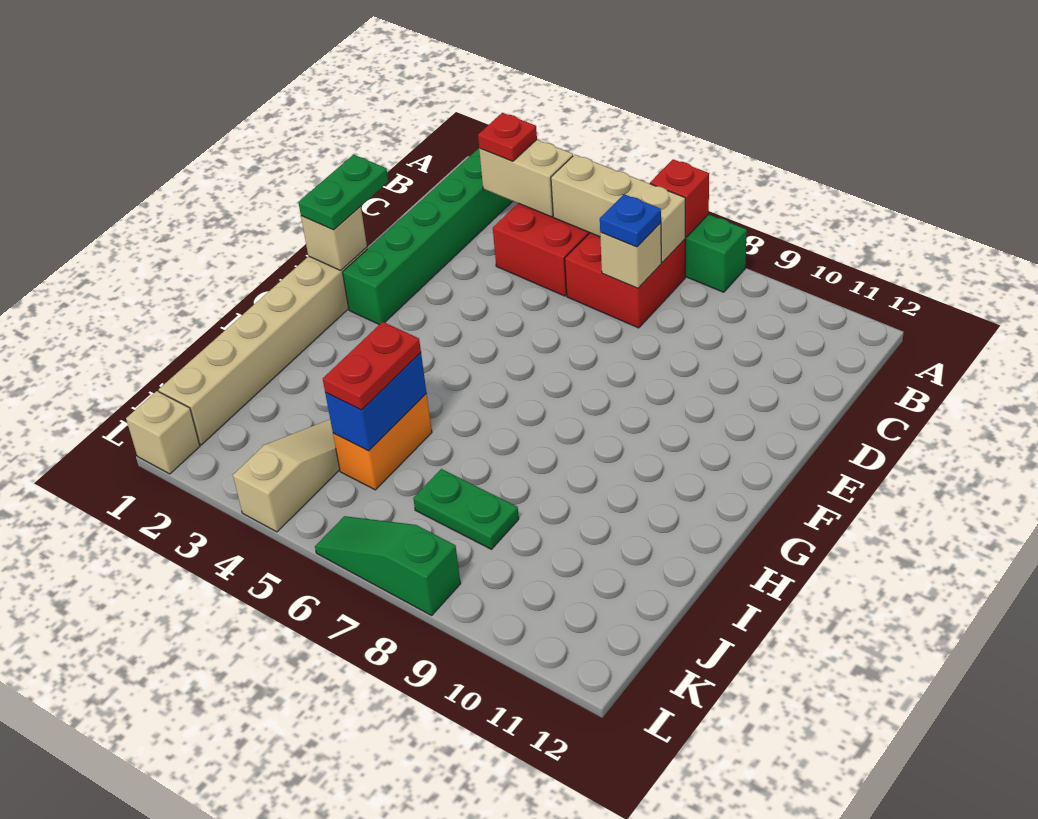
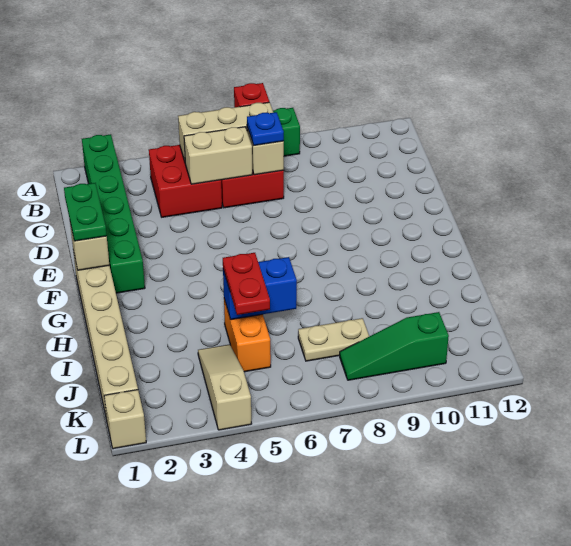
tan 1x2 brick [479,140,573,217] -> tan 1x2 brick moved to [184,127,253,184]
red 1x1 plate [478,113,537,161] -> none
blue 1x2 brick [325,353,427,451] -> blue 1x2 brick turned to [223,257,297,320]
green 1x2 plate [413,469,519,549] -> tan 1x2 plate [298,318,369,361]
green 1x3 slope [315,516,461,615] -> green 1x3 slope moved to [340,312,449,380]

